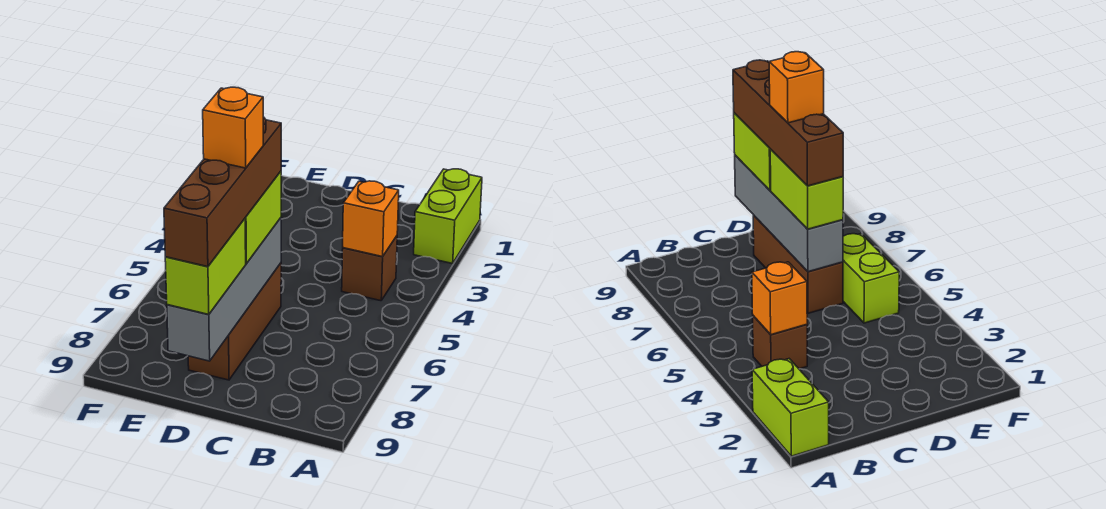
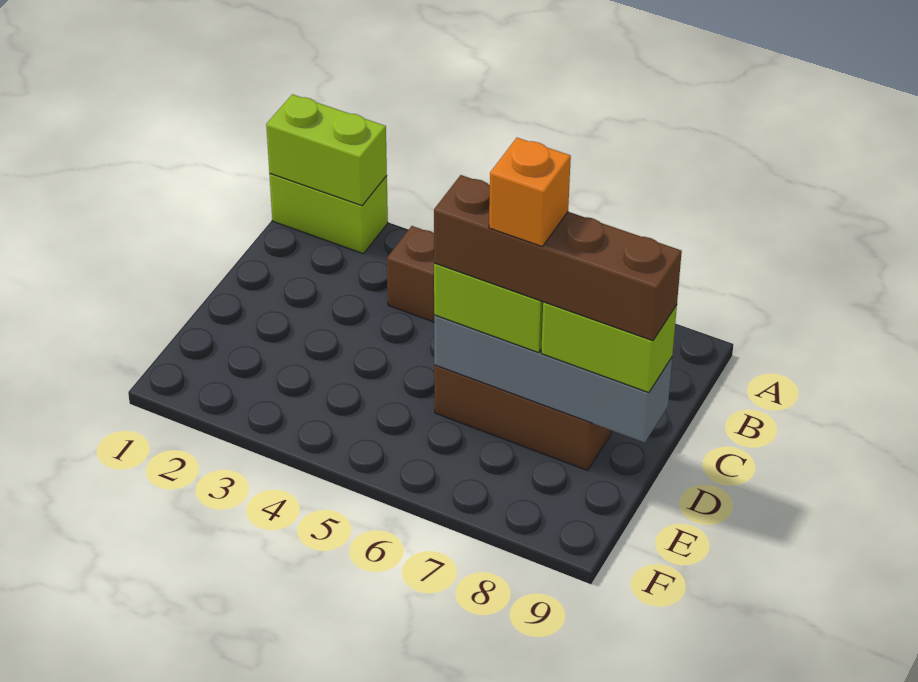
orange 1x1 brick [343,181,399,257] -> none
lime 1x2 brick [843,234,899,323] -> lime 1x2 brick moved to [266,94,387,206]

